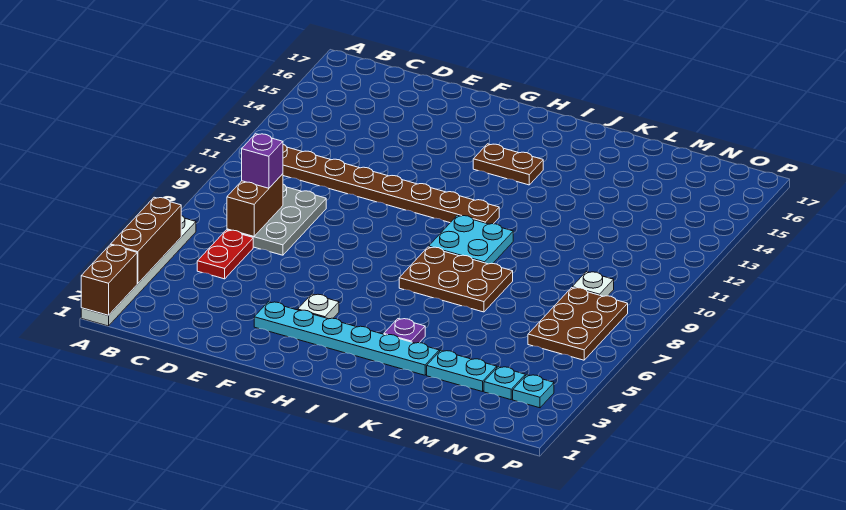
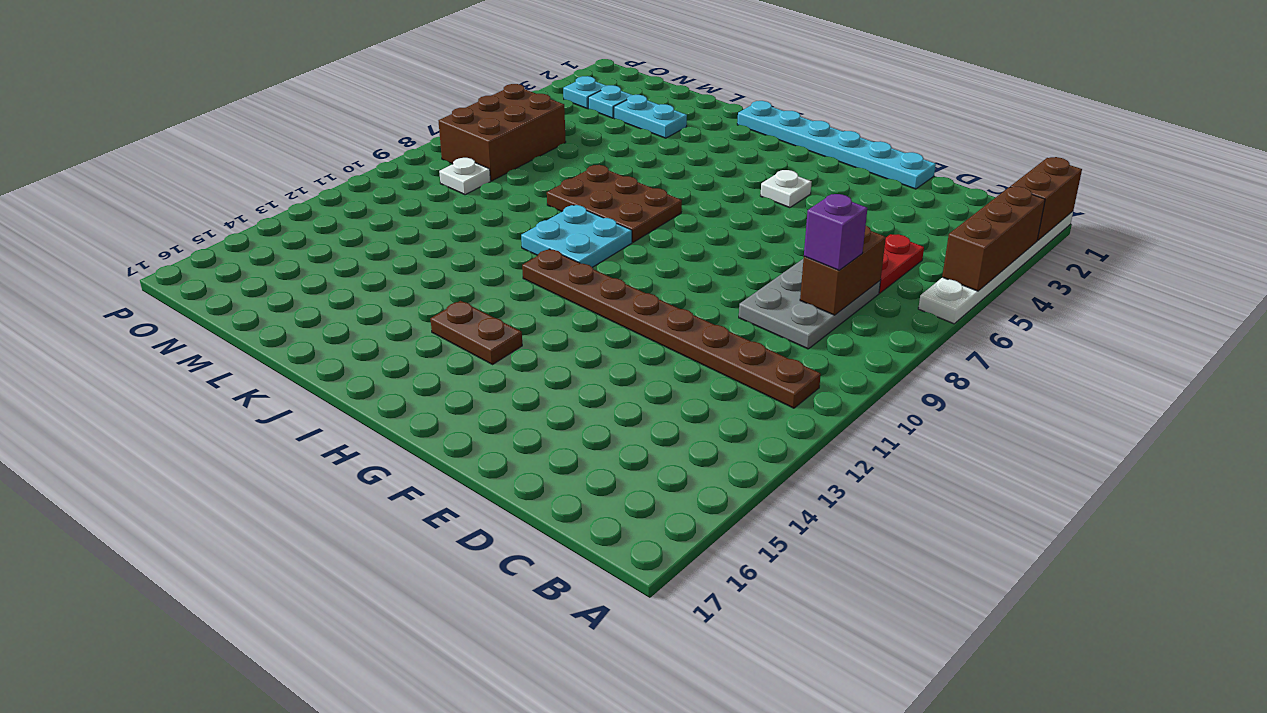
cyan 1x6 plate [254,302,439,375] -> cyan 1x6 plate moved to [737,101,936,189]
purple 1x1 plate [384,319,425,343] -> none
brown 2x3 plate [528,287,628,360] -> brown 2x3 brick [438,84,566,181]

